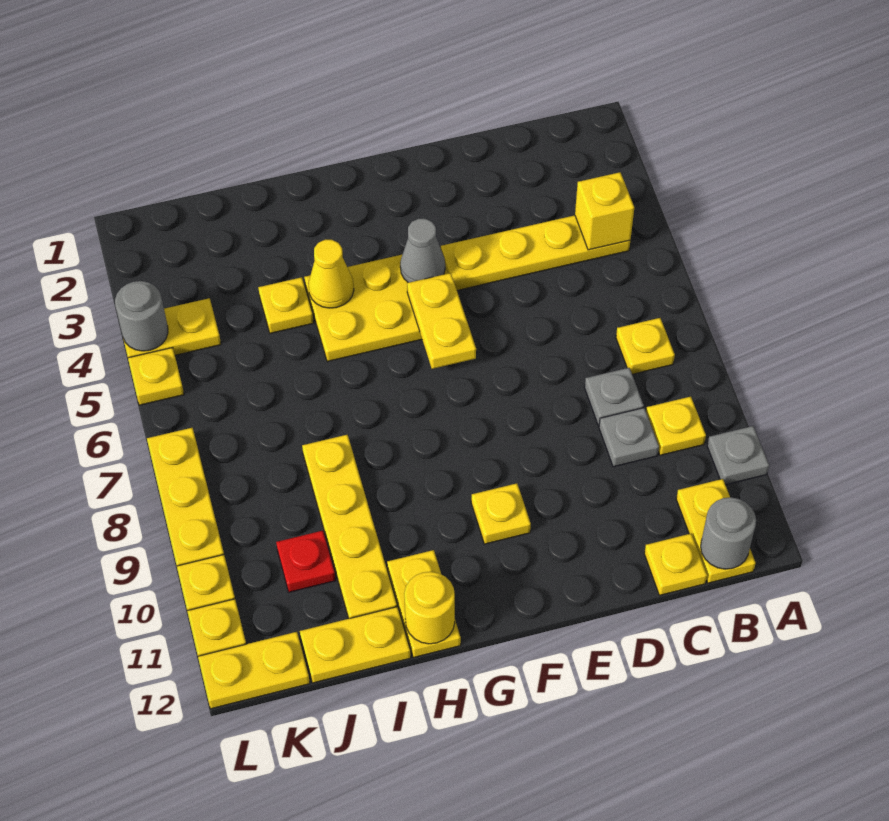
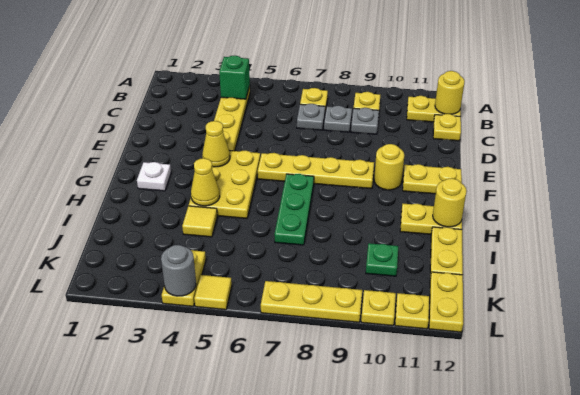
grey 1x1 plate [707,426,769,485] -> grey 1x1 plate moved to [297,104,325,130]
yellow 1x1 brick [575,172,634,250] -> green 1x1 brick [219,56,250,99]
grey 1x1 round brick [701,497,756,569] -> yellow 1x1 round brick [435,71,465,114]
grey 1x1 cone [400,219,445,283] -> yellow 1x1 cone [202,121,230,167]
yellow 1x2 plate [407,273,476,369] -> yellow 1x2 plate moved to [403,164,462,194]
yellow 1x1 plate [471,483,531,544] -> yellow 1x1 round brick [374,144,404,190]
none -> white 1x1 plate [137,162,171,191]
none -> green 1x3 plate [274,174,314,245]
yellow 1x1 plate [258,277,314,333] -> yellow 1x1 tile [182,206,217,237]
yellow 1x4 plate [302,435,397,619] -> yellow 1x4 plate moved to [258,153,374,189]
red 1x1 plate [276,531,336,592] -> green 1x1 plate [366,243,398,276]
yellow 1x1 plate [128,348,184,405] -> yellow 1x1 tile [194,275,232,310]

